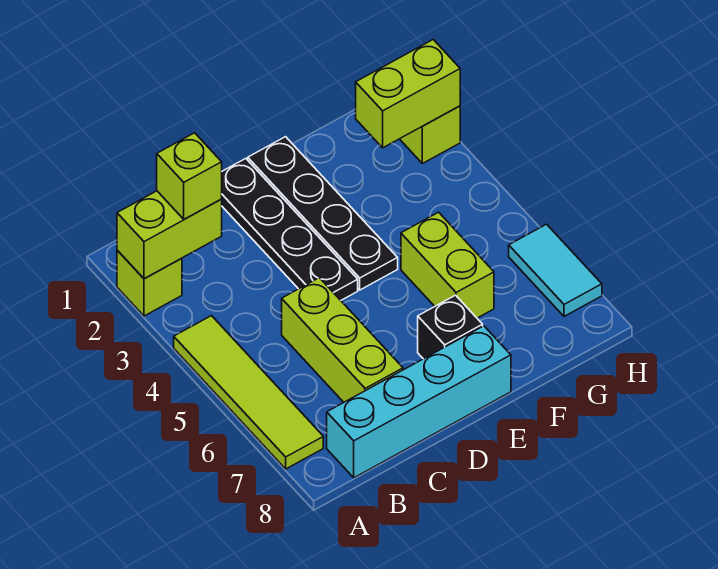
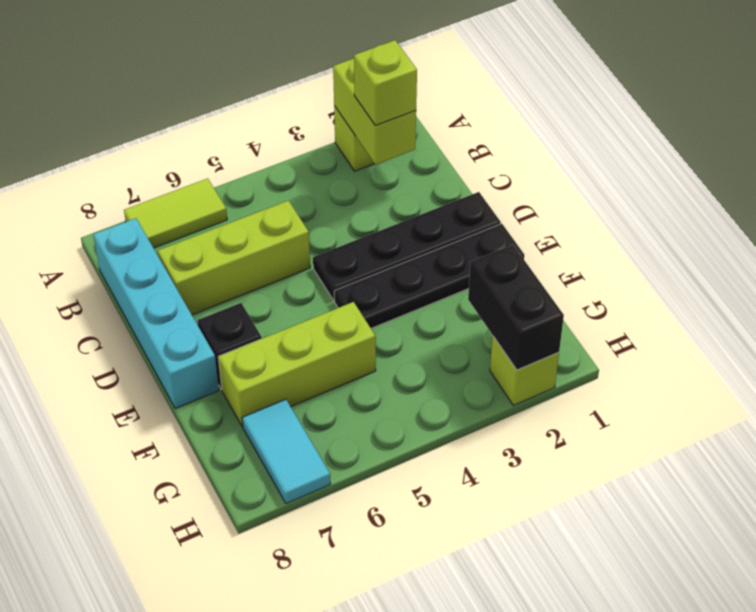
lime 1x4 tile [174,316,323,469] -> lime 1x2 tile [124,178,227,248]
lime 1x2 brick [401,212,494,318] -> lime 1x3 brick [218,302,376,427]
lime 1x2 brick [356,40,460,148] -> black 1x2 brick [468,245,564,370]
cyan 1x2 tile [509,224,602,316] -> cyan 1x2 tile turned to [242,399,330,504]

